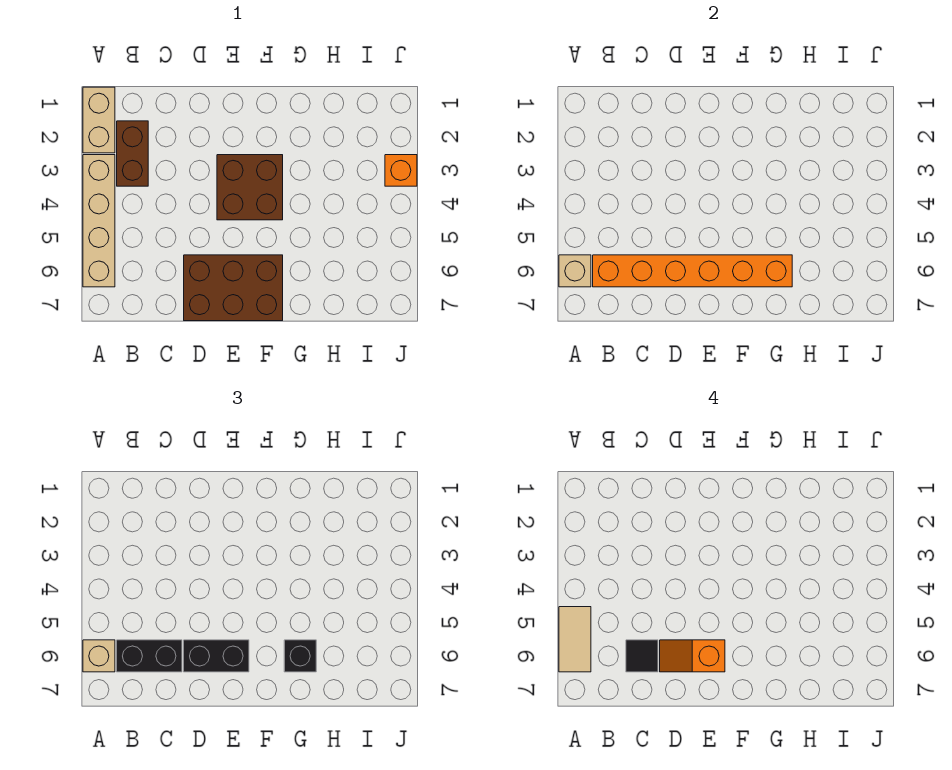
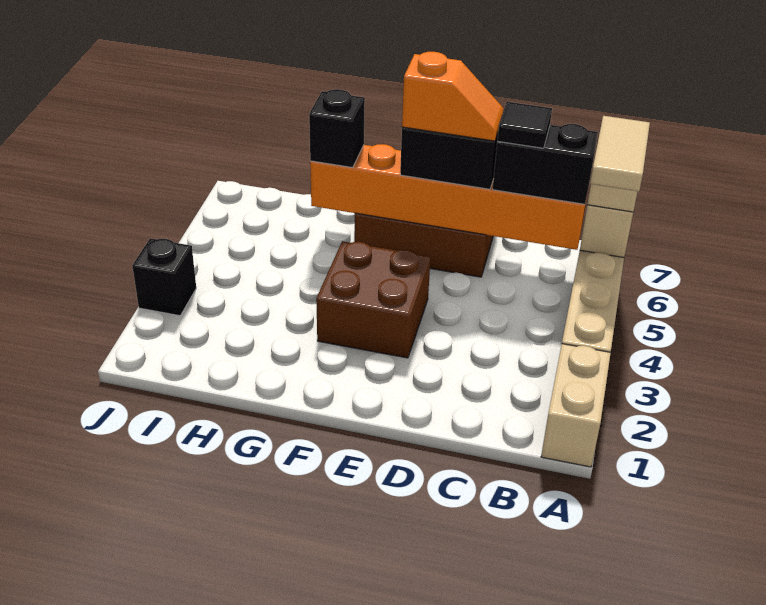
brown 1x2 brick [117,121,148,186] -> none
orange 1x1 brick [385,155,417,186] -> black 1x1 brick [132,238,196,316]

